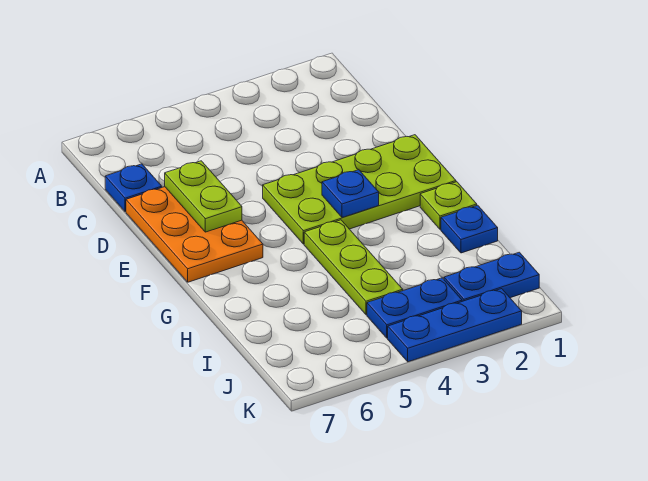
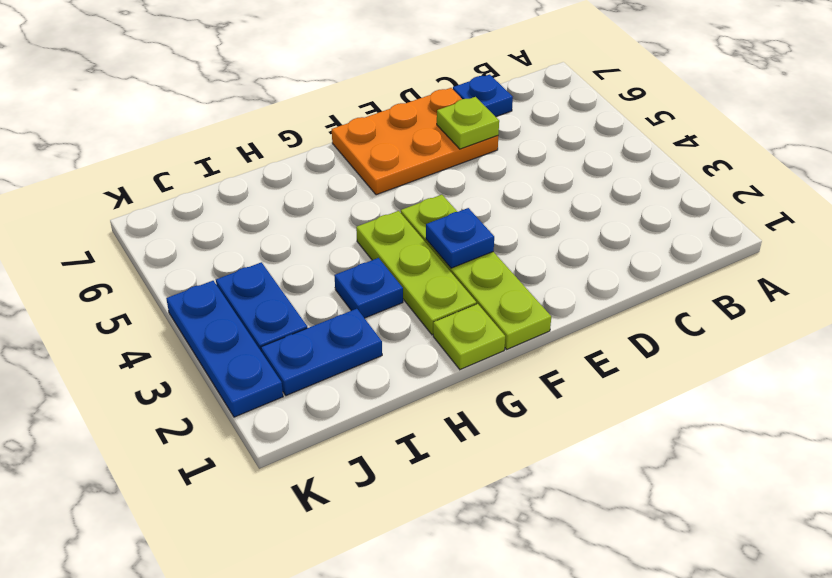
lime 1x2 plate [165,161,242,232] -> lime 1x1 plate [437,97,499,149]
lime 2x4 plate [263,135,456,244] -> lime 1x4 plate [401,195,551,349]
lime 1x3 plate [304,220,403,315] -> lime 1x3 plate turned to [356,211,476,335]
blue 1x1 plate [441,205,498,253] -> blue 1x1 plate moved to [334,258,403,318]
blue 1x2 plate [444,252,539,301] -> blue 1x2 plate turned to [261,309,382,396]

